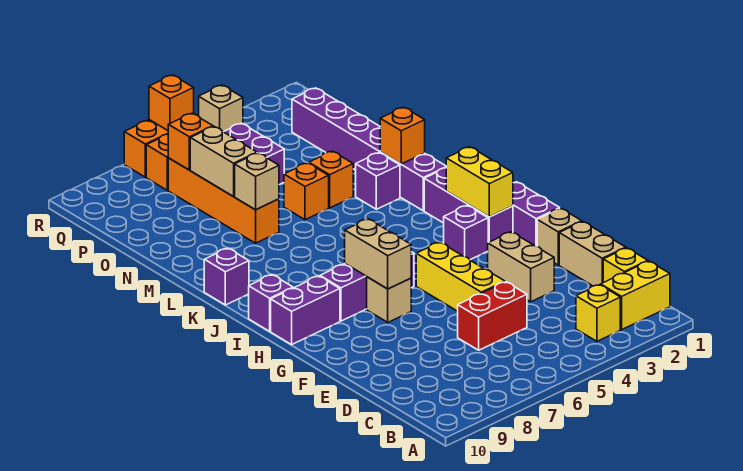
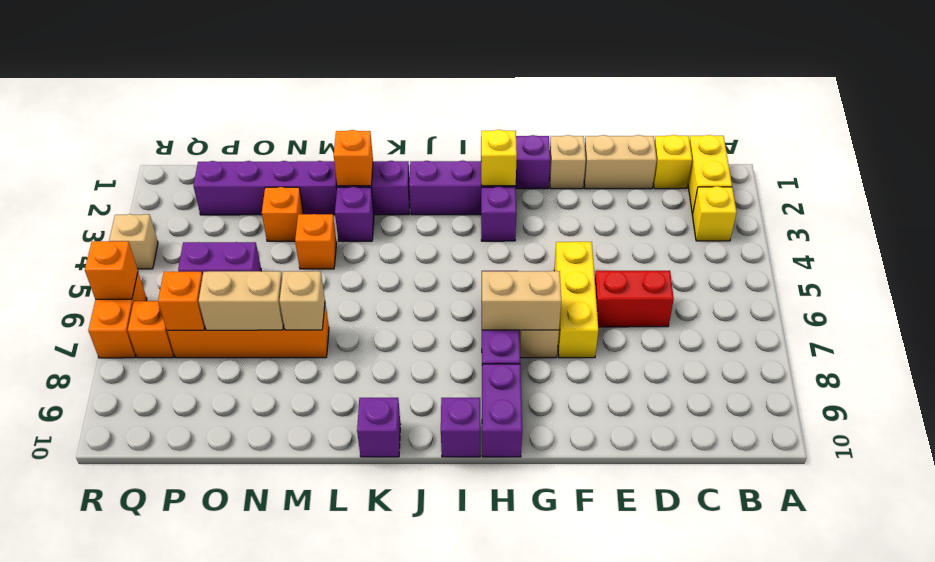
red 1x2 brick [458,282,527,350] -> red 1x2 brick turned to [595,271,674,327]
tan 1x2 brick [488,232,554,302] -> none
yellow 1x3 brick [416,242,505,311] -> yellow 1x3 brick turned to [554,242,598,358]
yellow 1x2 brick [446,147,513,217] -> yellow 1x1 brick [481,130,517,186]
orange 1x1 brick [284,163,329,220] -> orange 1x1 brick moved to [262,187,303,241]

